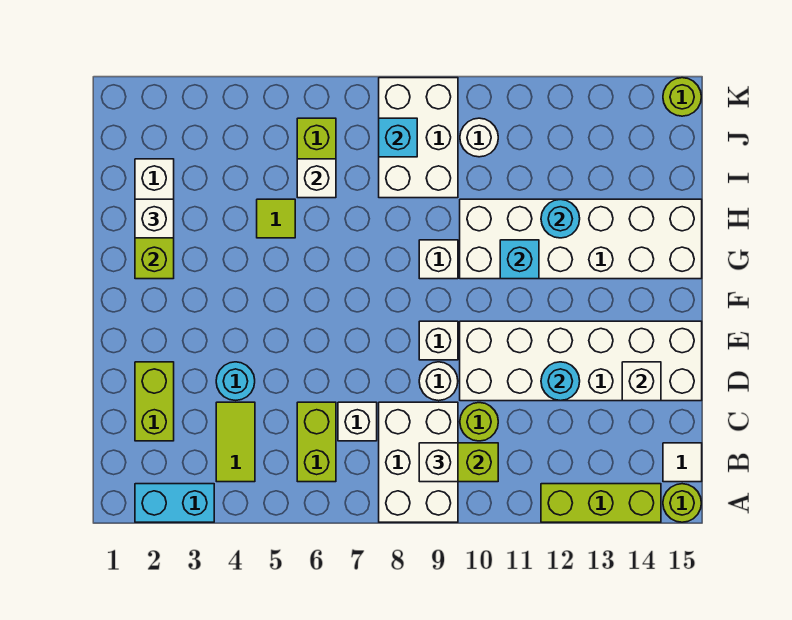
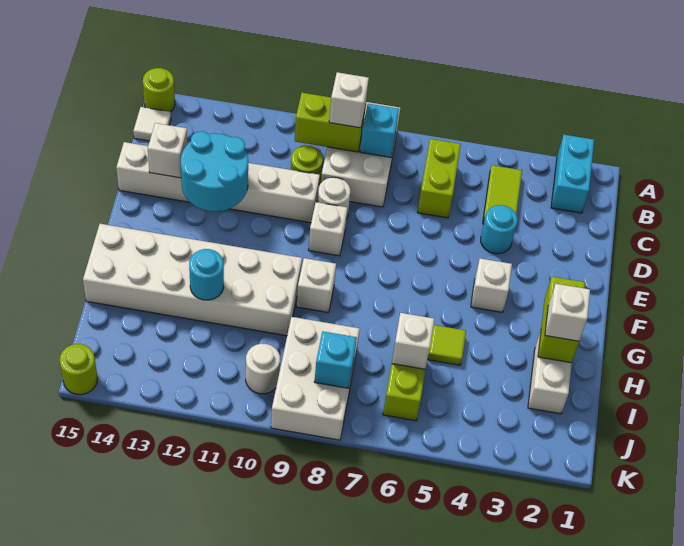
cyan 1x2 brick [135,484,214,522] -> cyan 1x2 brick turned to [551,135,594,213]
lime 1x3 brick [541,484,661,522] -> none
lime 1x2 brick [135,362,174,441] -> none
white 1x1 brick [338,402,377,441] -> white 1x1 brick moved to [471,258,512,312]
white 2x6 brick [460,321,702,401] -> white 1x6 brick [116,142,320,223]
cyan 1x1 round brick [541,362,580,401] -> cyan 2x2 round brick [181,131,248,211]
cyan 1x1 brick [500,240,539,279] -> cyan 1x1 brick moved to [360,104,399,157]

